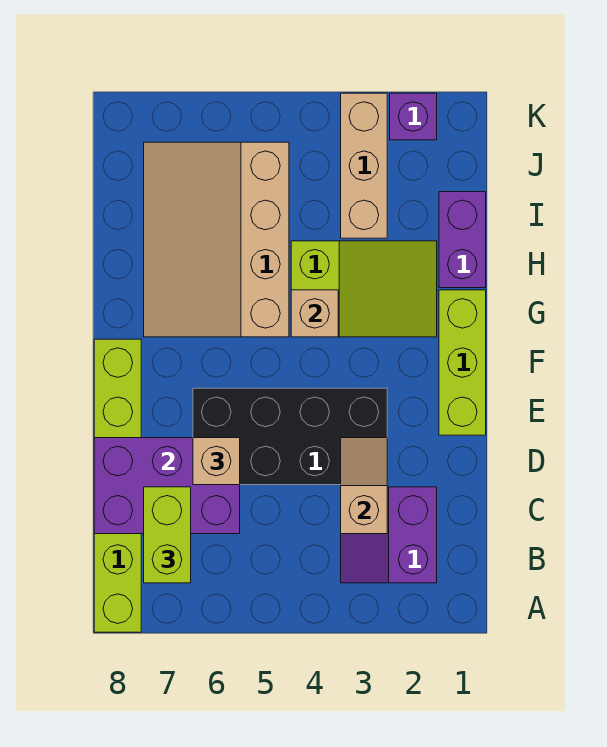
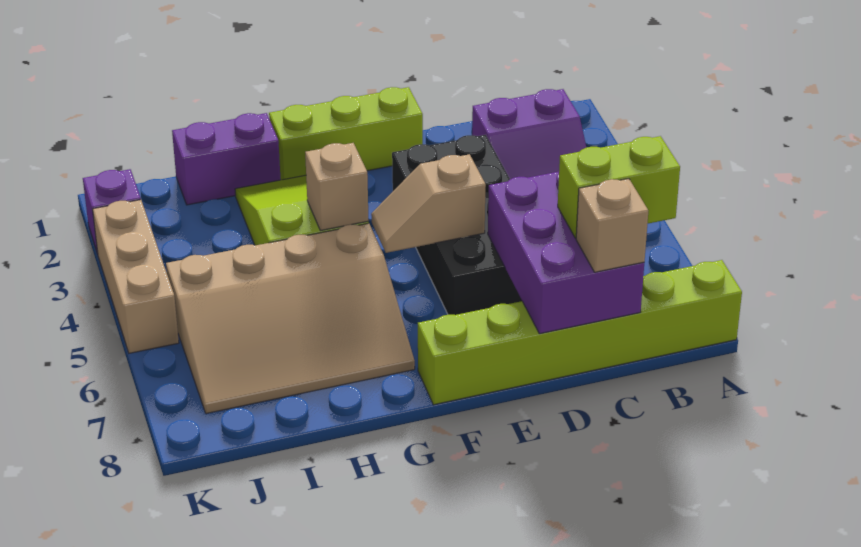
tan 1x2 slope [341,438,387,534] -> tan 1x2 slope moved to [371,154,486,253]
tan 1x1 brick [193,438,240,485] -> tan 1x1 brick moved to [576,179,648,272]
tan 1x3 brick [341,93,387,238] -> tan 1x3 brick turned to [93,200,179,353]

